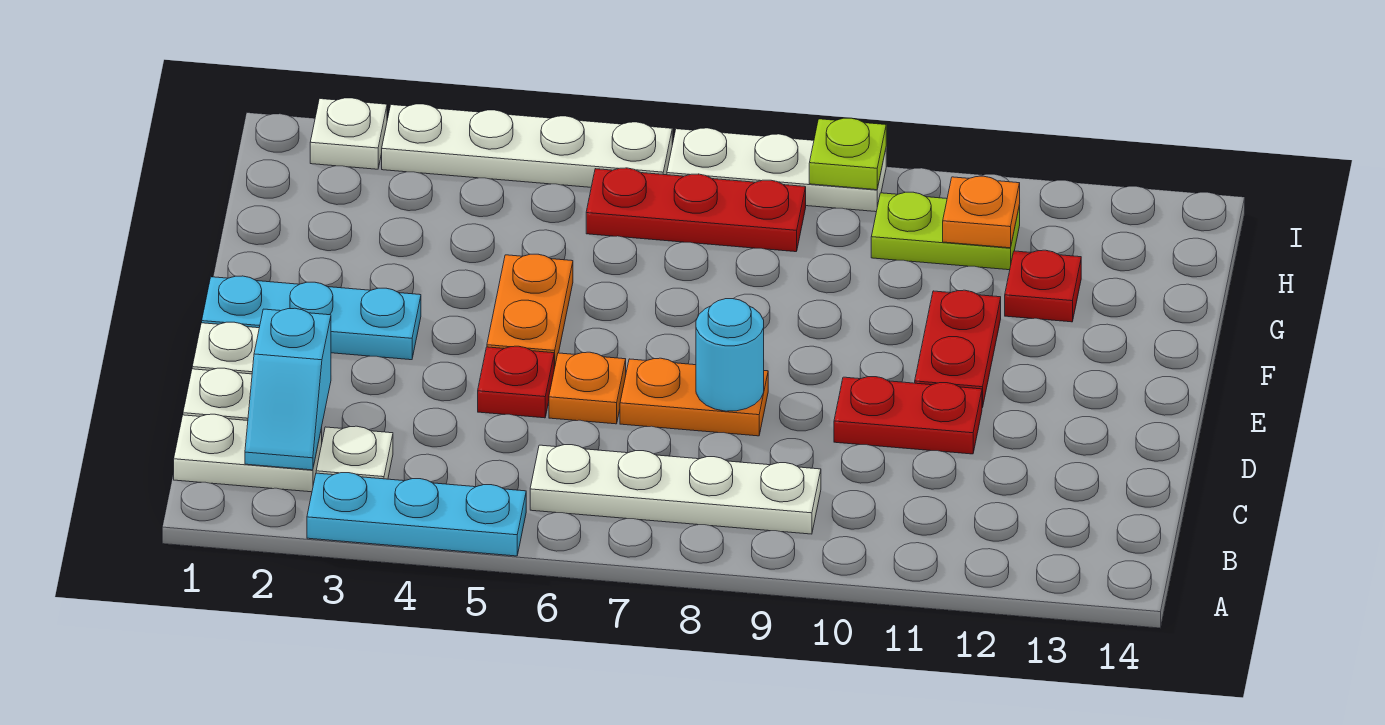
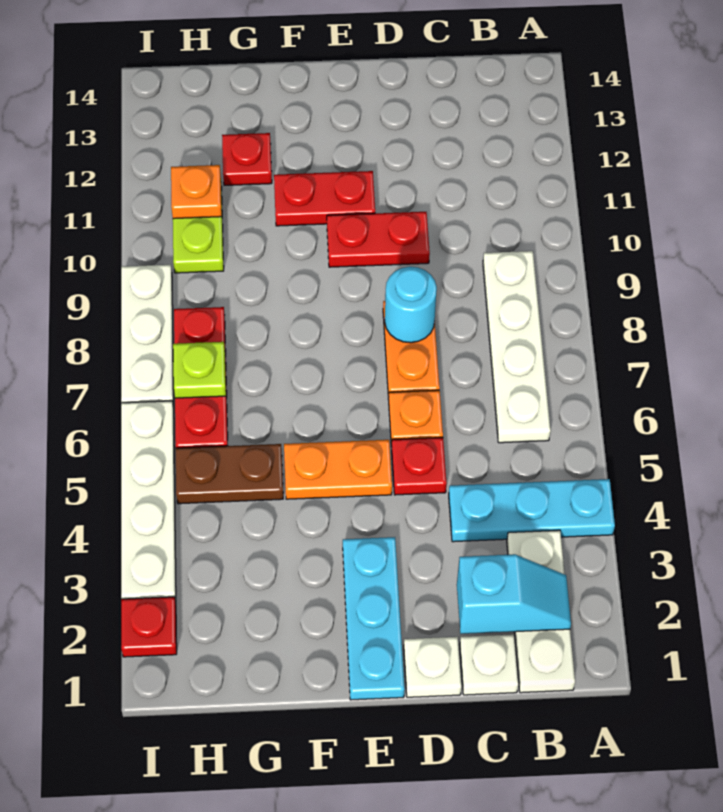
cyan 1x3 plate [307,473,526,556] -> cyan 1x3 plate turned to [449,479,615,542]
red 1x2 plate [834,377,982,454] -> red 1x2 plate turned to [327,212,430,267]
none -> brown 1x2 plate [176,444,283,504]
white 1x1 plate [310,98,387,169] -> red 1x1 plate [121,597,177,657]
lime 1x1 plate [809,118,886,190] -> lime 1x1 plate moved to [173,342,226,398]

